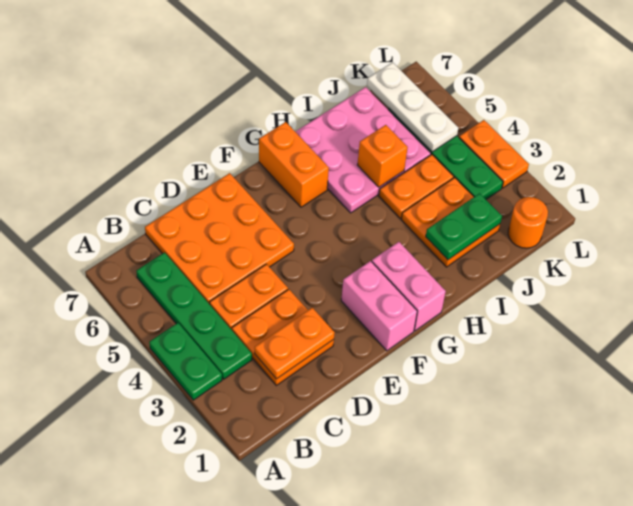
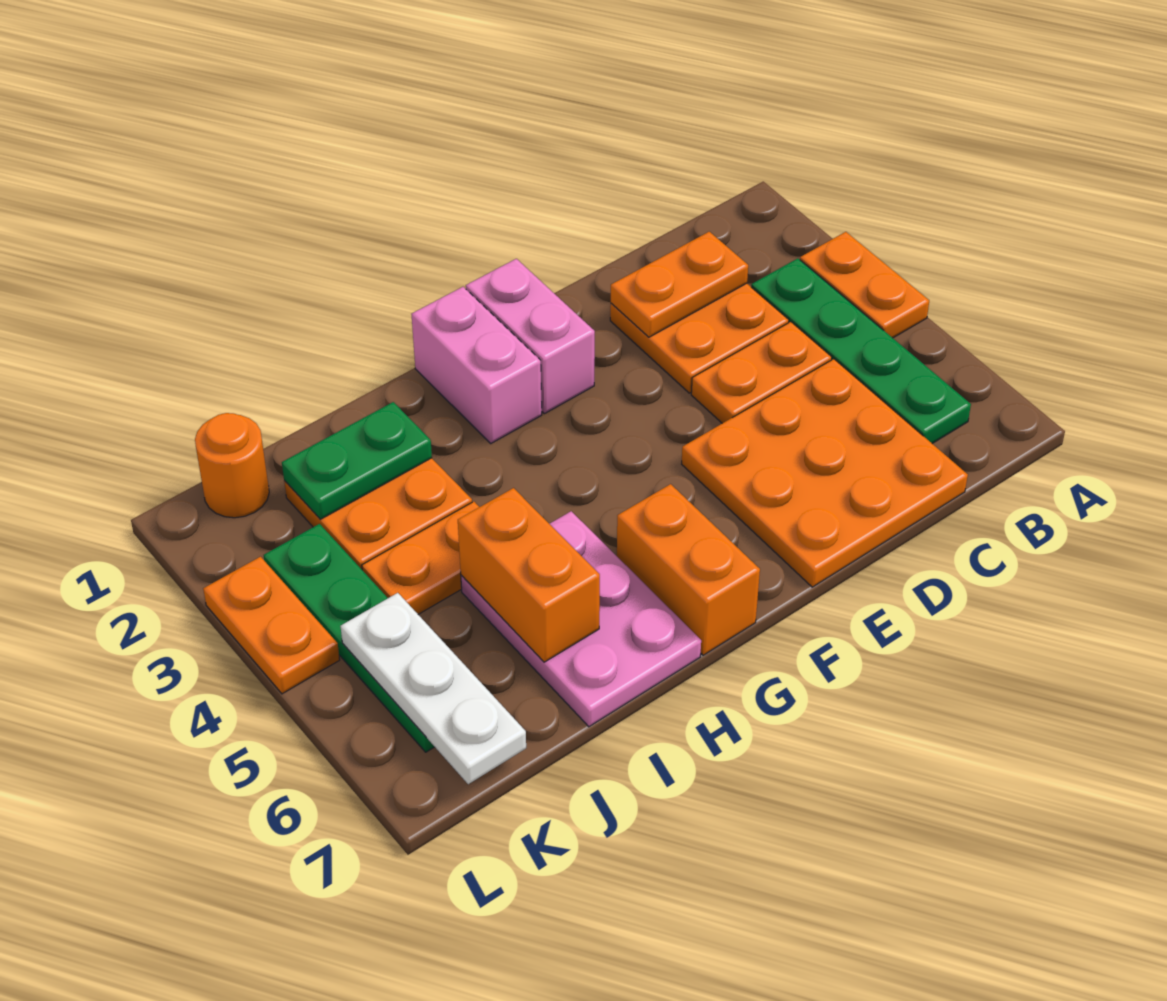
green 1x2 plate [149,323,222,400] -> orange 1x2 plate [800,232,929,338]
pink 3x3 plate [295,87,431,213] -> pink 2x3 plate [461,511,701,727]
orange 1x1 brick [357,125,408,187] -> orange 1x2 brick [458,488,600,662]

